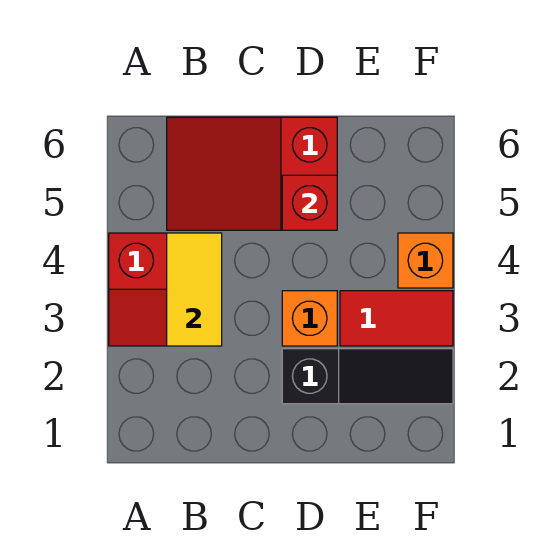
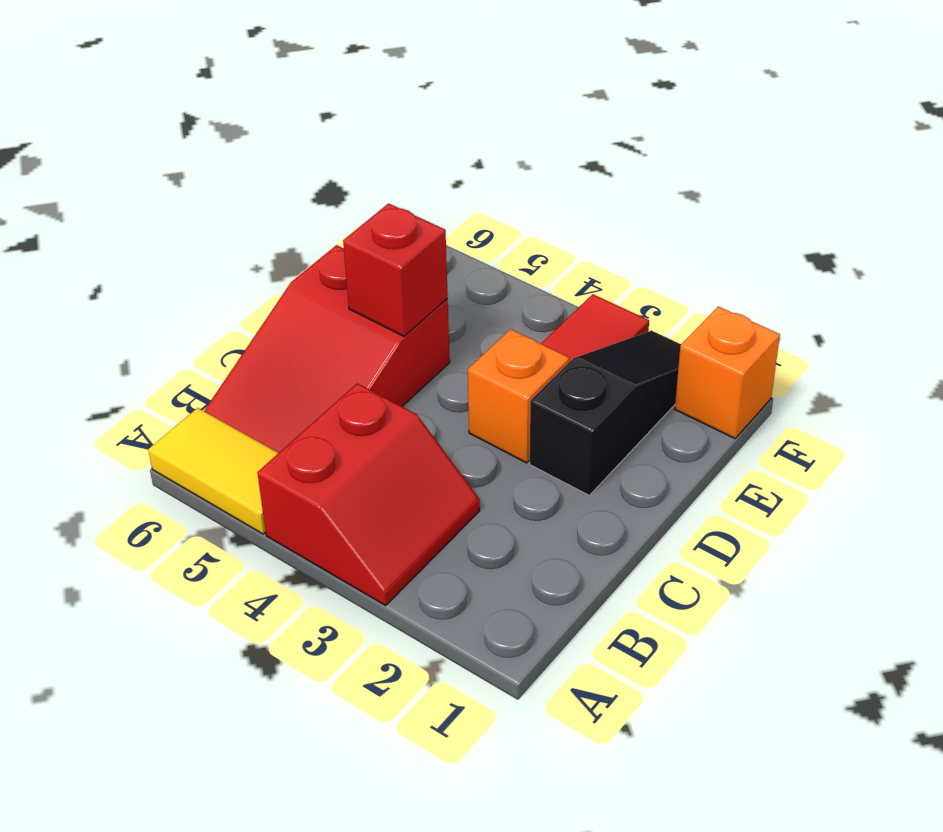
yellow 1x2 tile [167,233,222,346] -> yellow 1x2 tile moved to [148,408,278,534]
orange 1x1 brick [398,233,453,288] -> orange 1x1 brick moved to [675,306,780,438]

